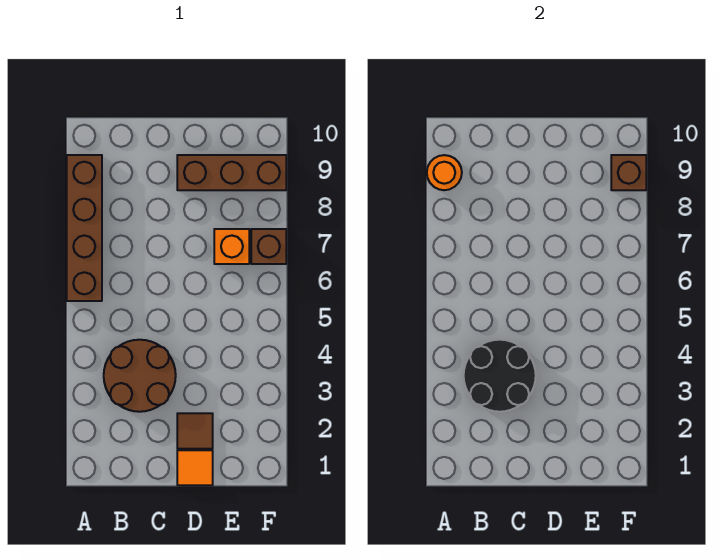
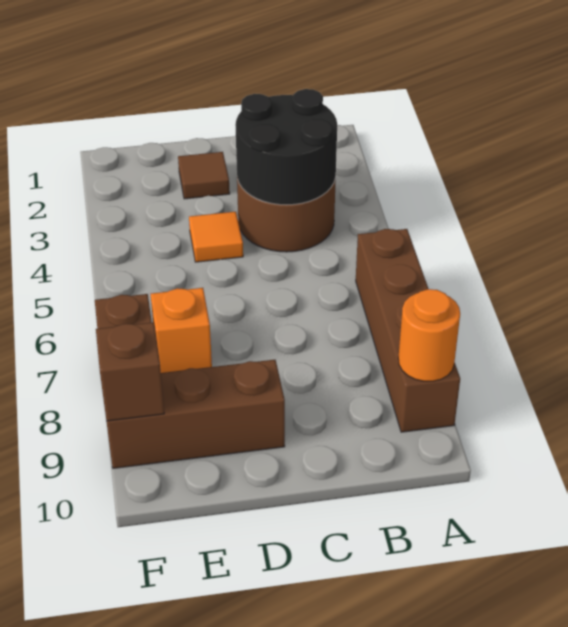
orange 1x1 tile [177,450,213,485] -> orange 1x1 tile moved to [189,212,243,262]

